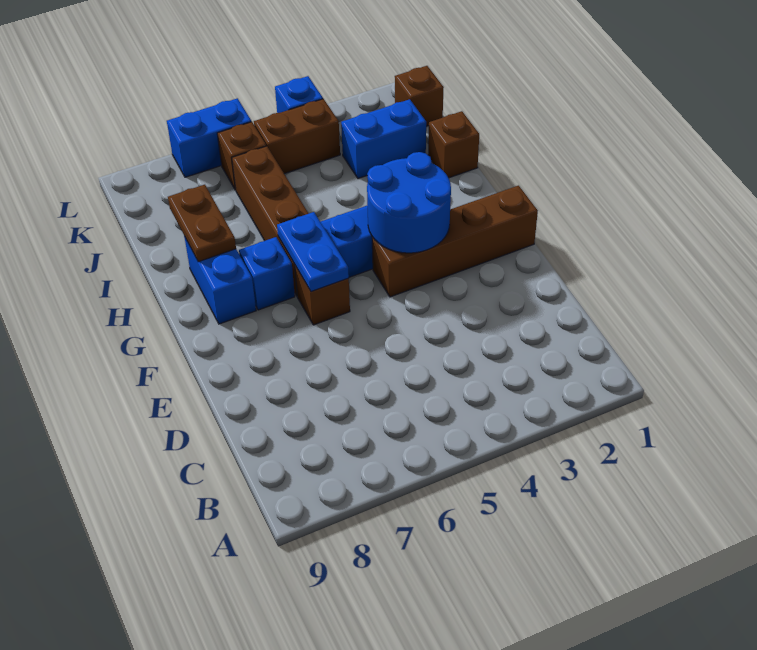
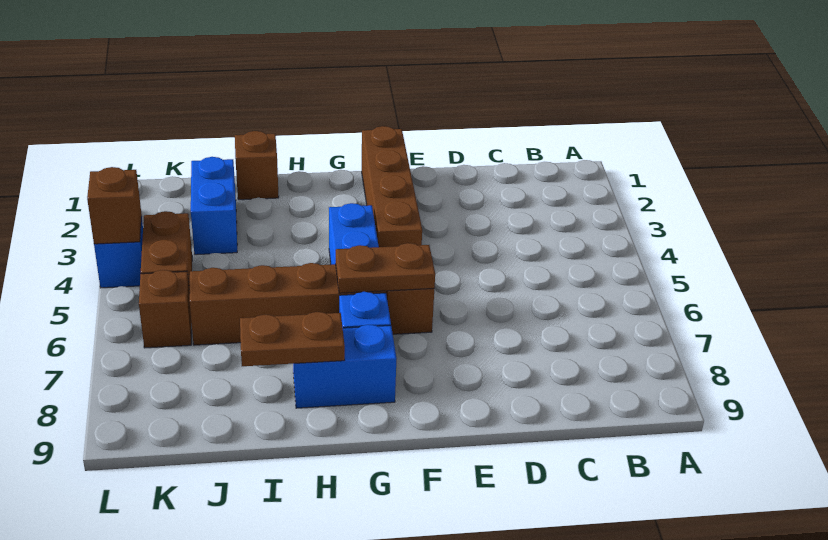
blue 2x2 round brick [367,152,451,253] -> none
blue 1x2 plate [277,212,349,292] -> brown 1x2 plate [336,243,435,293]
brown 1x1 brick [395,66,444,126] -> brown 1x1 brick moved to [87,167,142,244]
blue 1x2 brick [167,98,251,177] -> none

